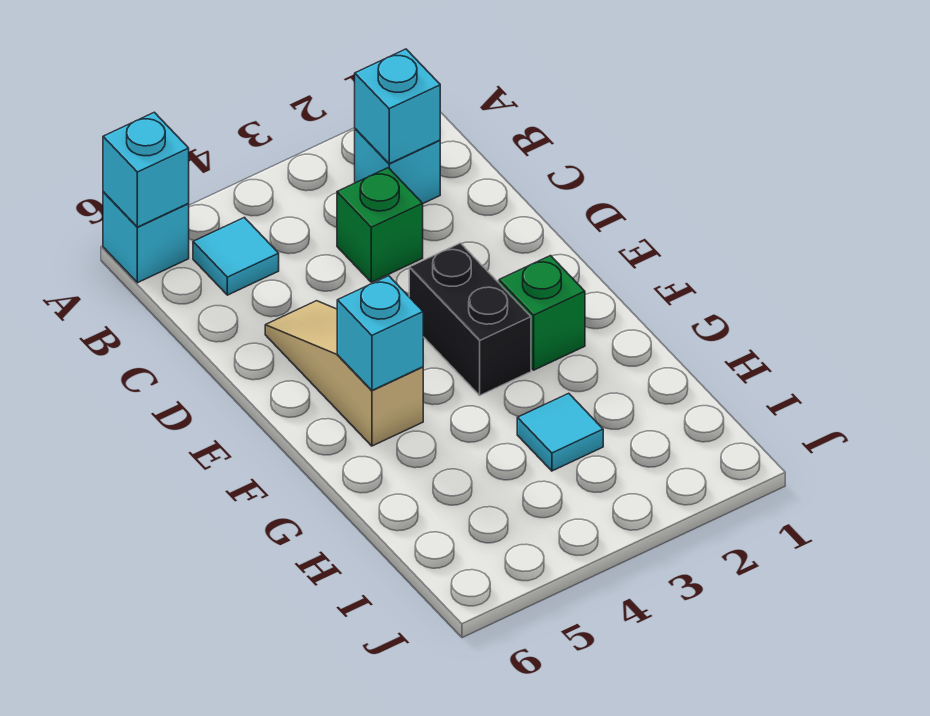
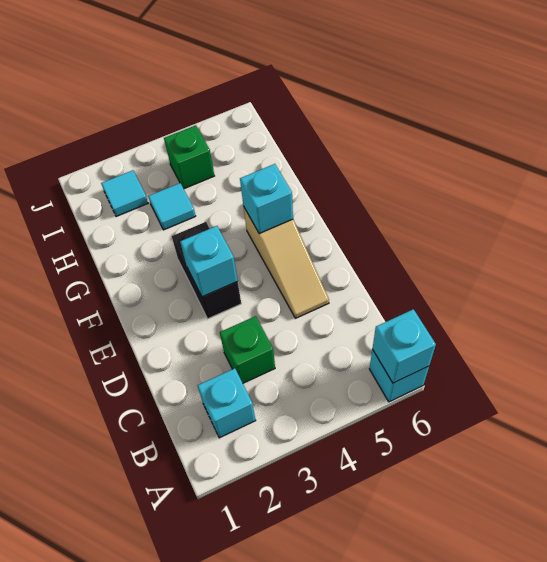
cyan 1x1 brick [355,49,440,164] -> cyan 1x1 brick moved to [180,226,238,297]
cyan 1x1 tile [193,217,279,295] -> cyan 1x1 tile moved to [101,170,148,217]
green 1x1 brick [499,256,585,370] -> green 1x1 brick moved to [164,125,214,189]

